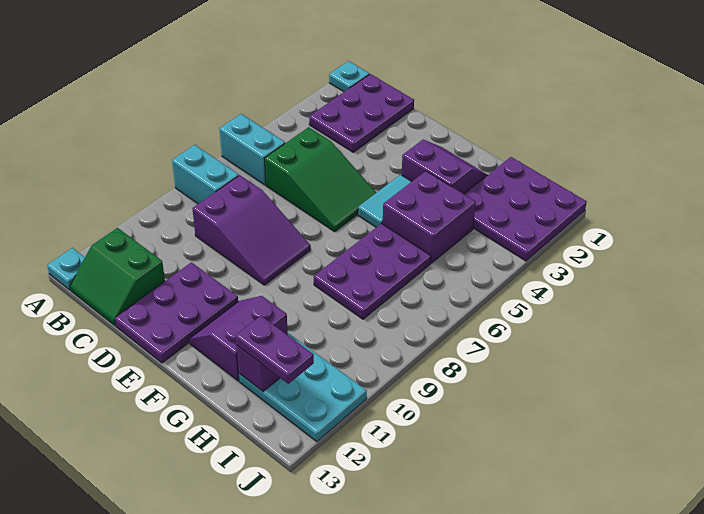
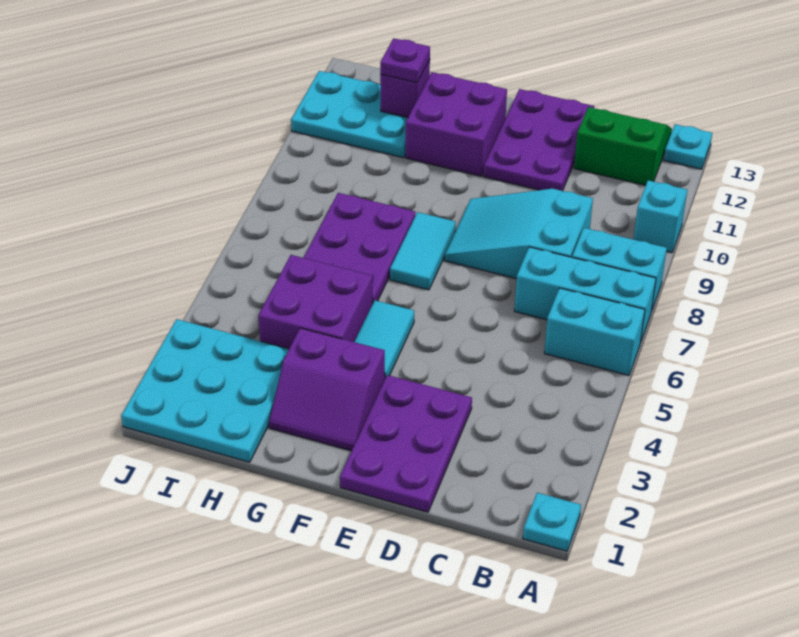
none -> cyan 1x3 brick [514,247,656,343]
none -> cyan 1x1 brick [633,180,687,253]
purple 2x3 plate [309,74,414,152] -> purple 2x3 plate moved to [340,375,472,512]
green 2x3 slope [264,127,377,232] -> none
purple 2x3 slope [192,175,311,285] -> cyan 2x3 slope [445,189,593,279]
none -> cyan 1x2 tile [390,212,456,290]
purple 2x2 slope [189,296,288,381] -> purple 2x2 brick [406,72,507,176]
purple 3x3 plate [464,157,586,261] -> cyan 3x3 plate [121,319,289,462]
purple 1x2 plate [235,316,314,384] -> purple 1x1 plate [380,38,430,83]

